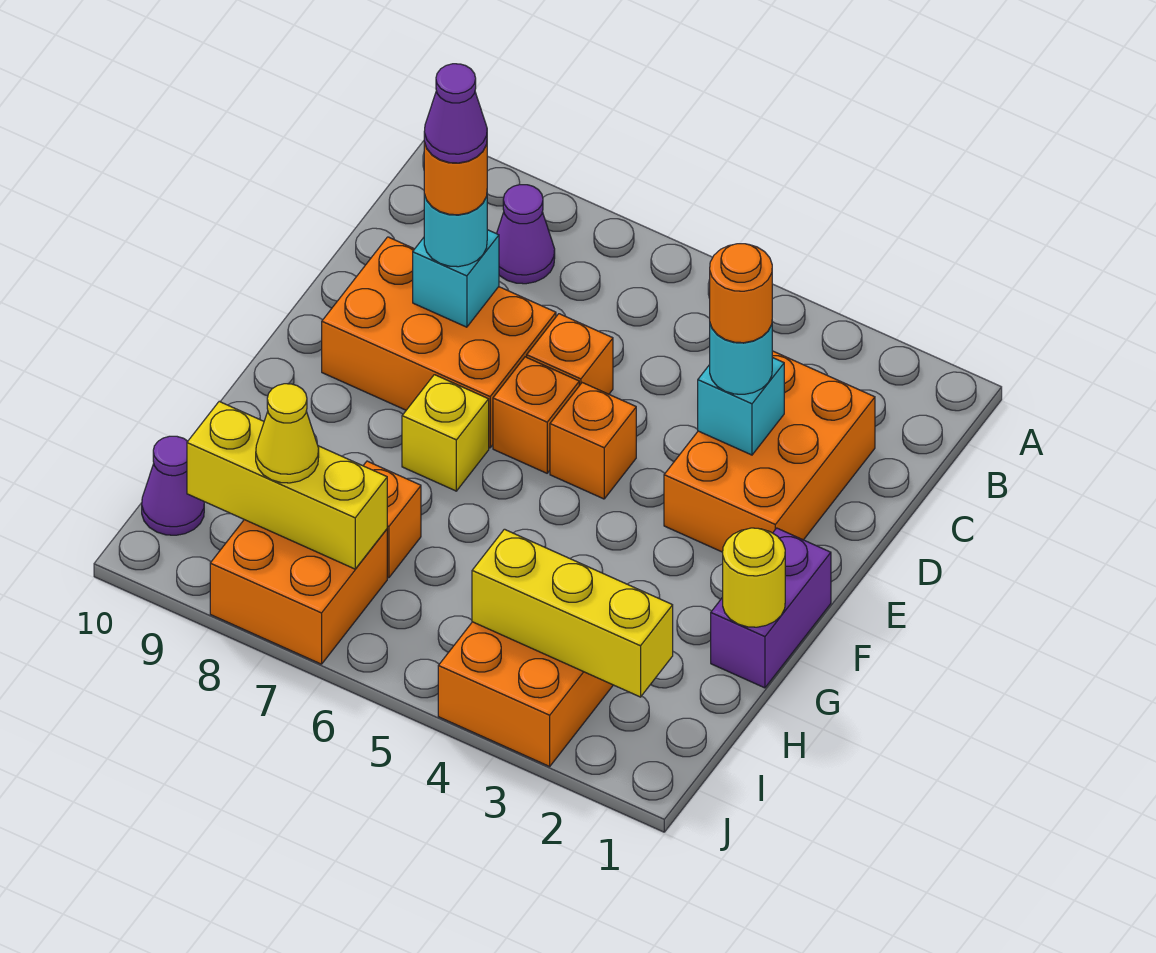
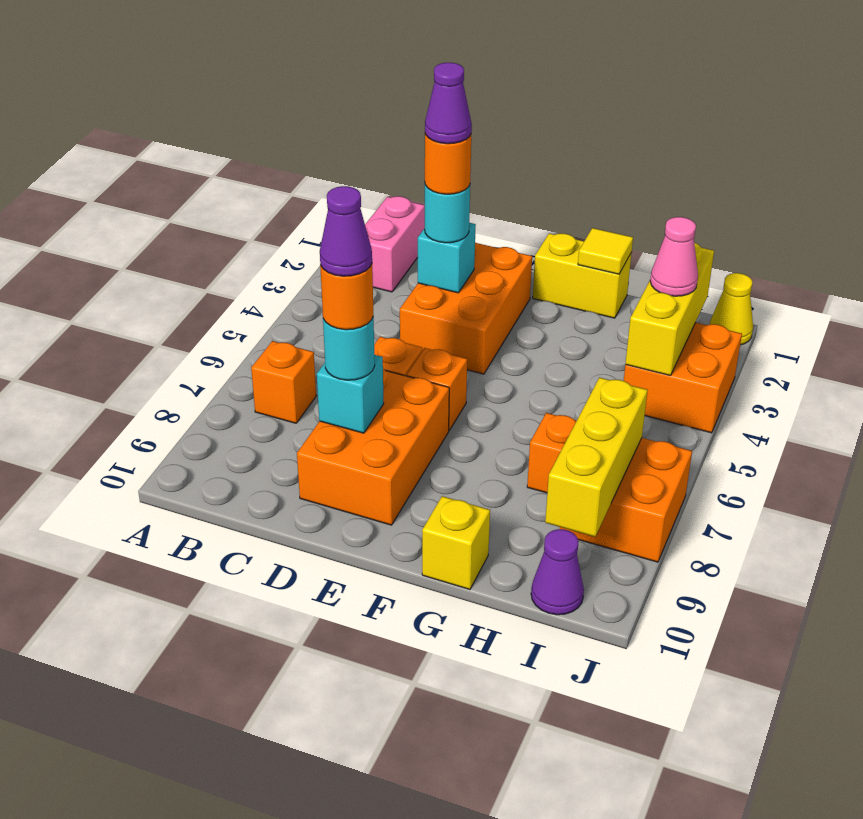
none -> pink 1x2 brick [365,196,425,292]
purple 1x1 cone [497,184,555,284] -> purple 1x1 cone moved to [425,63,472,144]
orange 2x3 brick [664,351,875,552] -> orange 2x3 brick turned to [400,242,532,374]
orange 1x1 brick [550,383,636,499] -> orange 1x1 brick moved to [251,341,316,423]
purple 1x2 brick [711,528,831,688] -> yellow 1x2 brick [533,233,631,318]
yellow 1x1 brick [402,375,489,491] -> yellow 1x1 brick moved to [422,496,490,590]
yellow 1x1 round brick [723,528,785,627] -> yellow 1x1 tile [578,228,633,274]
none -> pink 1x1 cone [650,217,698,296]
yellow 1x1 cone [256,384,319,483] -> yellow 1x1 cone moved to [710,273,753,345]

